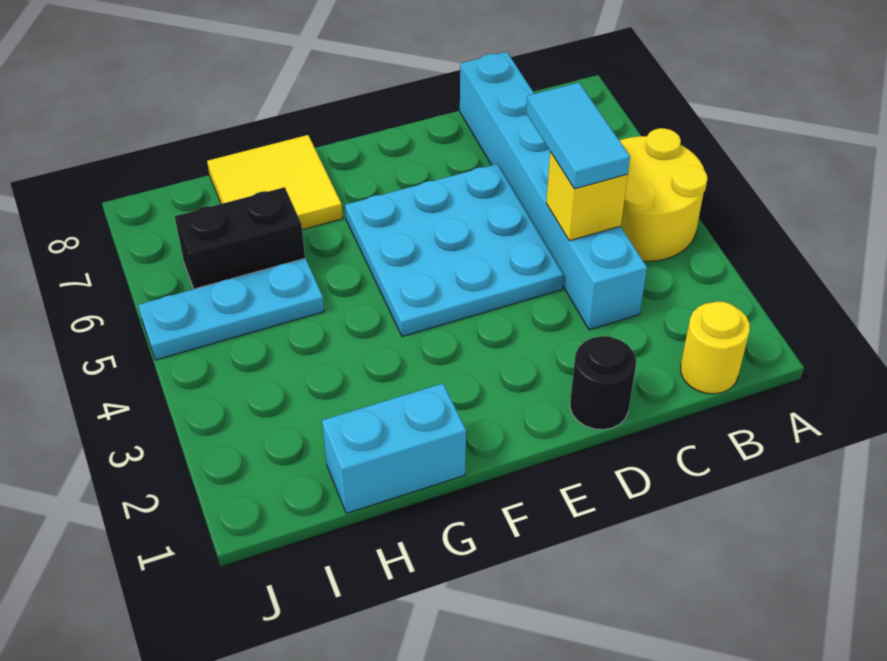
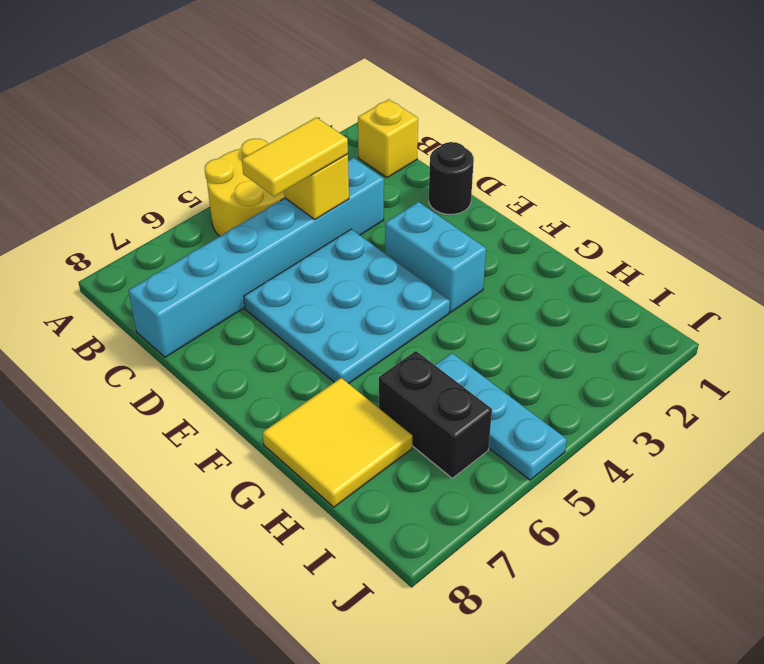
yellow 1x1 round brick [681,302,750,394] -> yellow 1x1 brick [358,99,418,178]
cyan 1x2 tile [526,83,630,189] -> yellow 1x2 tile [242,117,348,197]
cyan 1x2 brick [322,384,466,513] -> cyan 1x2 brick moved to [385,202,486,312]

